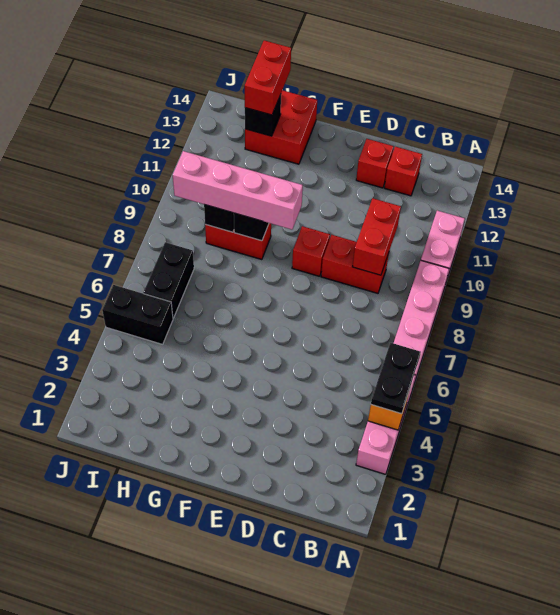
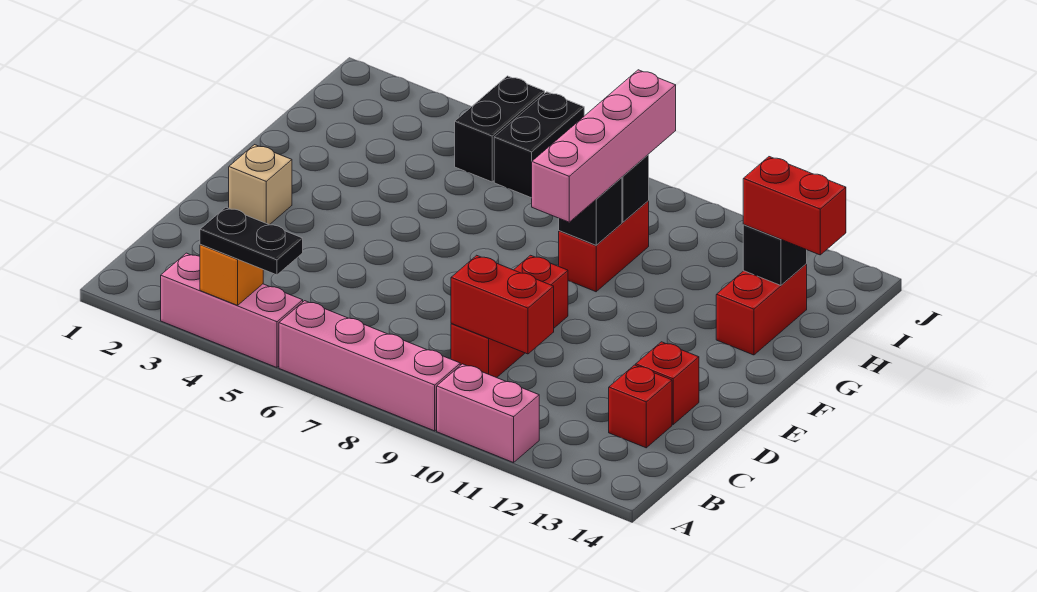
none -> tan 1x1 brick [229,145,292,225]
red 2x2 brick [245,90,317,164] -> red 1x2 brick [716,264,807,355]
black 1x2 brick [143,242,194,318] -> black 1x2 brick turned to [494,92,584,198]

